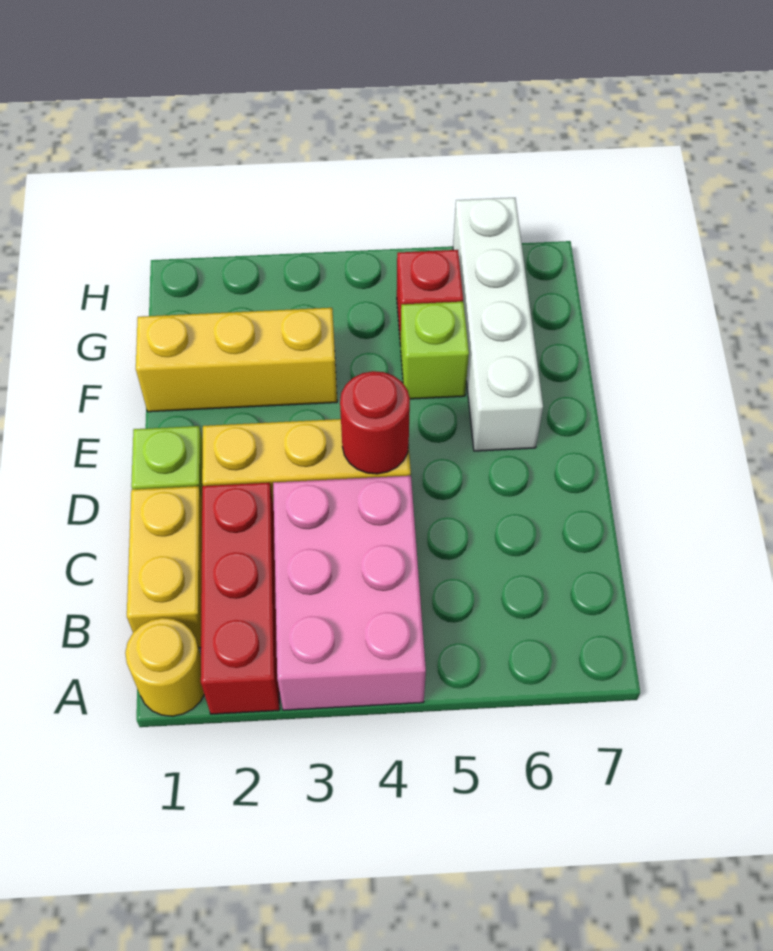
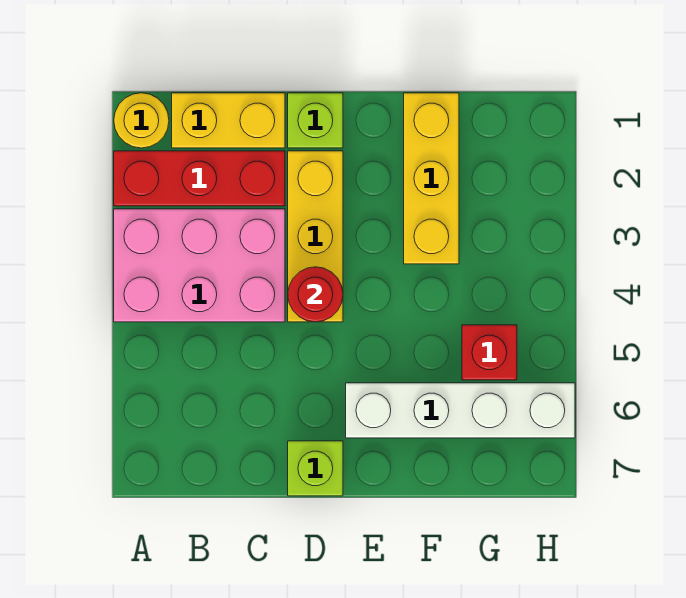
lime 1x1 brick [401,302,469,399] -> lime 1x1 brick moved to [288,441,343,496]

